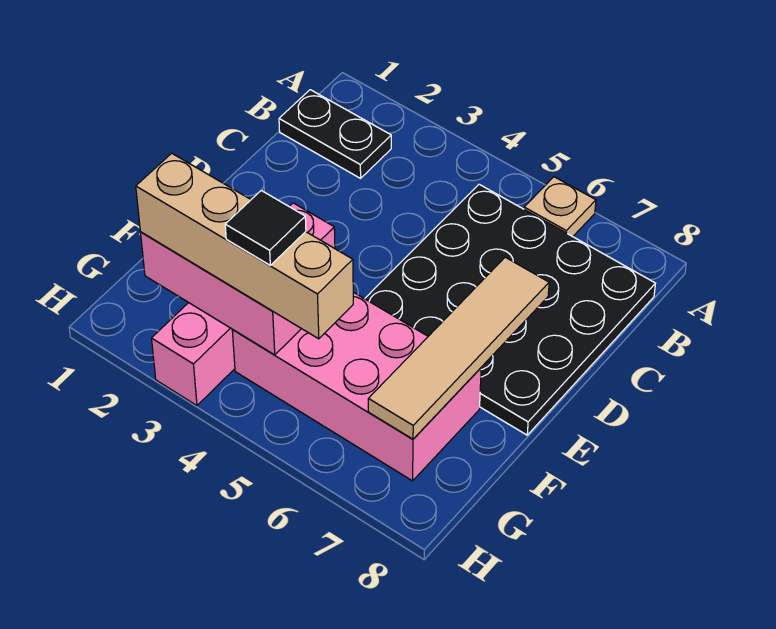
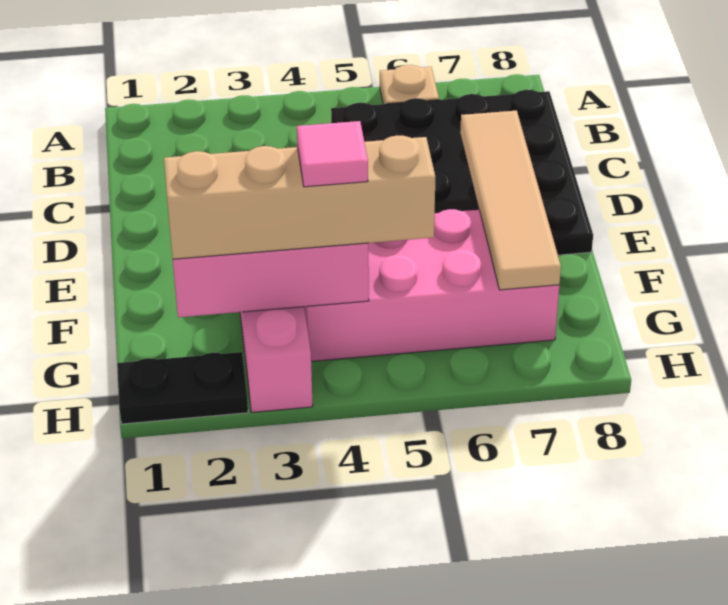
black 1x2 plate [279,90,391,178] -> black 1x2 plate moved to [117,352,248,424]
black 1x1 tile [225,191,306,265] -> pink 1x1 tile [297,121,368,187]

